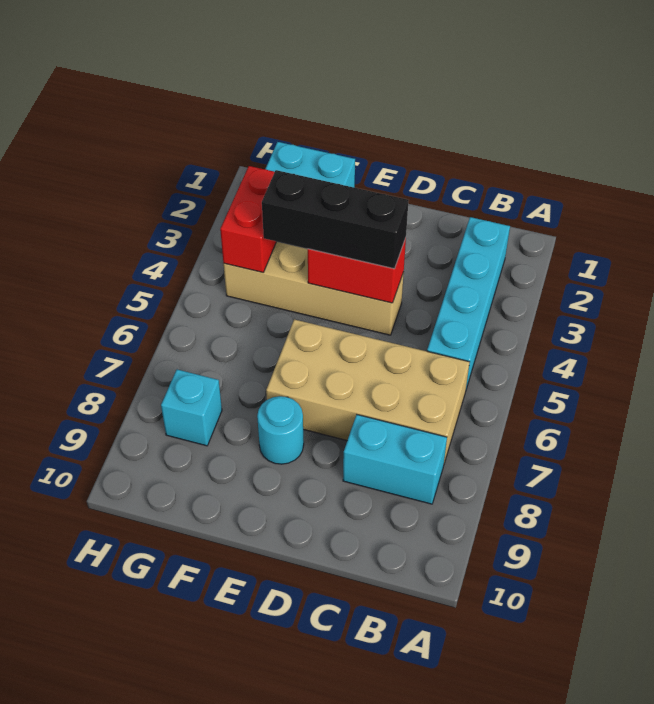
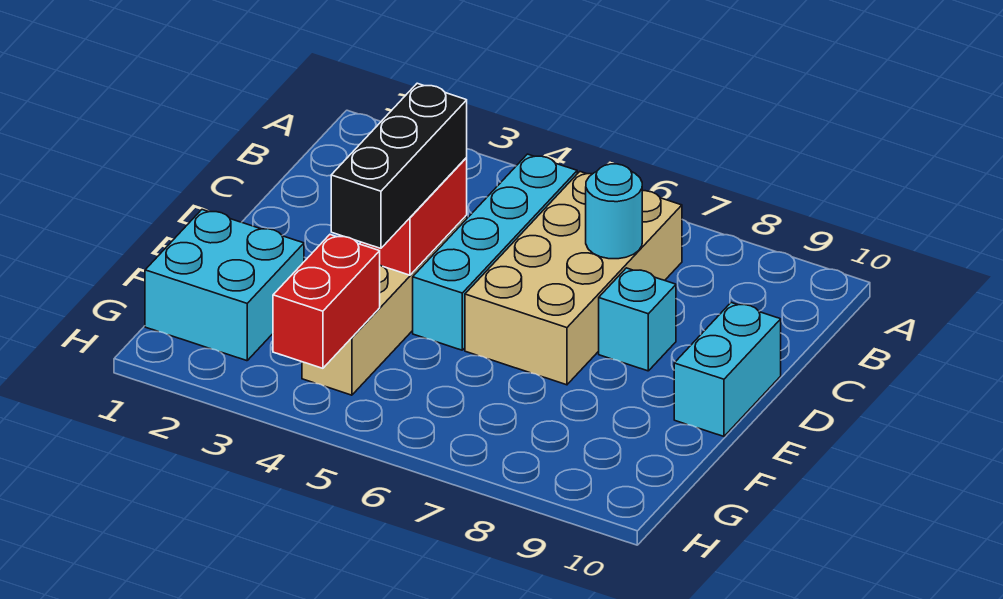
cyan 1x4 brick [427,217,510,389] -> cyan 1x4 brick turned to [413,154,577,350]
cyan 1x2 brick [343,415,447,504] -> cyan 1x2 brick moved to [674,303,781,436]
cyan 1x1 round brick [257,396,304,464] -> cyan 1x1 round brick moved to [586,164,642,259]
red 1x2 brick [220,166,277,272] -> red 1x2 brick turned to [273,235,380,368]
cyan 1x1 brick [161,370,222,446] -> cyan 1x1 brick moved to [599,268,676,371]

